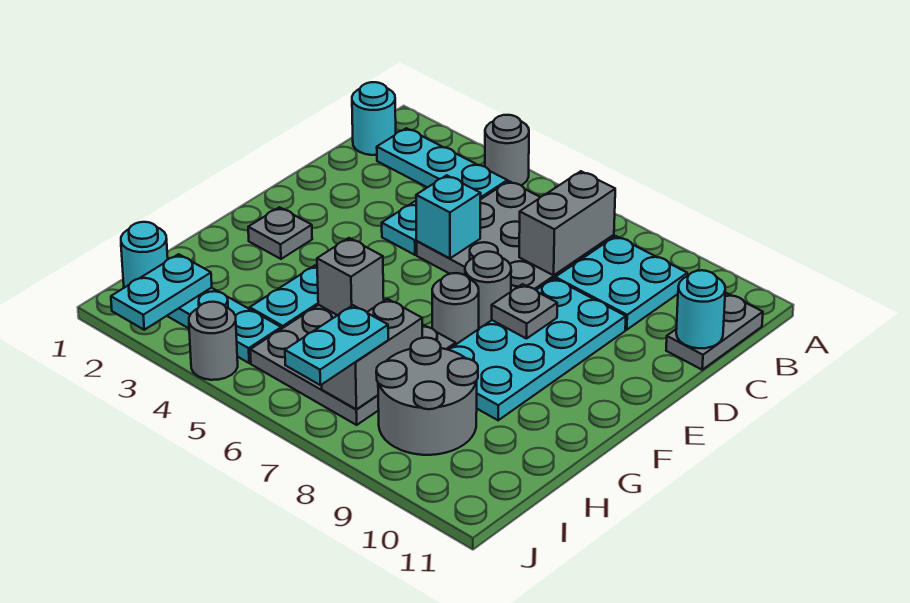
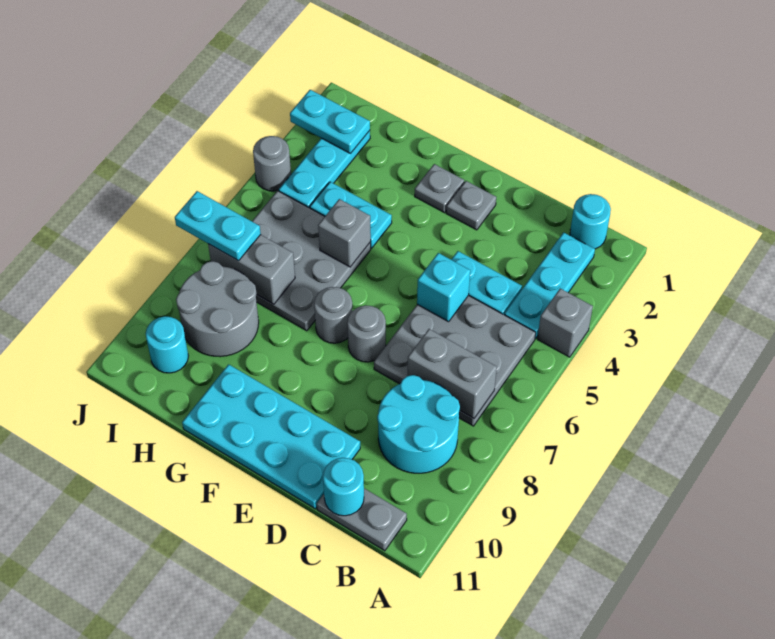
grey 1x1 round brick [485,115,529,185] -> grey 1x1 brick [537,289,593,357]
cyan 2x2 plate [555,236,687,330] -> cyan 2x2 round brick [377,375,460,473]
cyan 2x4 plate [449,278,626,420] -> cyan 2x4 plate moved to [182,364,360,509]
grey 1x1 plate [492,284,557,339] -> grey 1x1 plate moved to [446,181,496,230]
cyan 1x1 round brick [121,222,168,288] -> cyan 1x1 round brick moved to [146,316,188,373]

